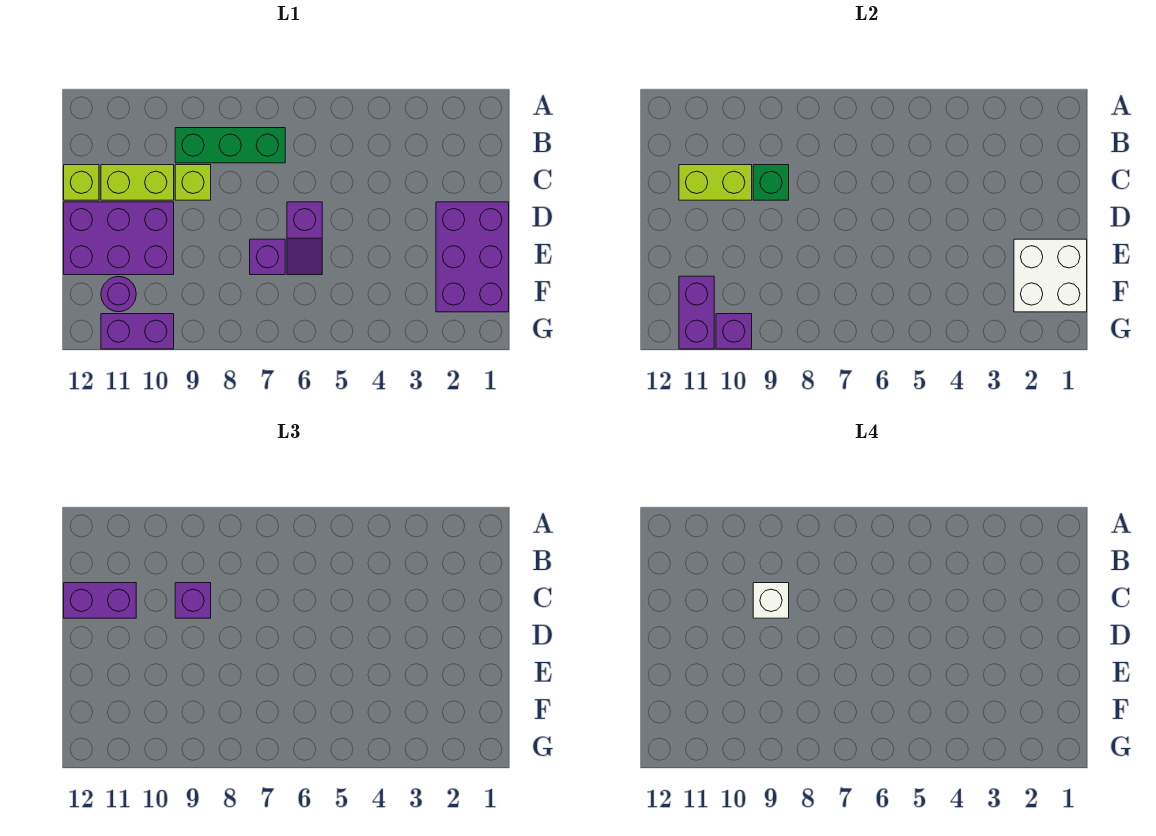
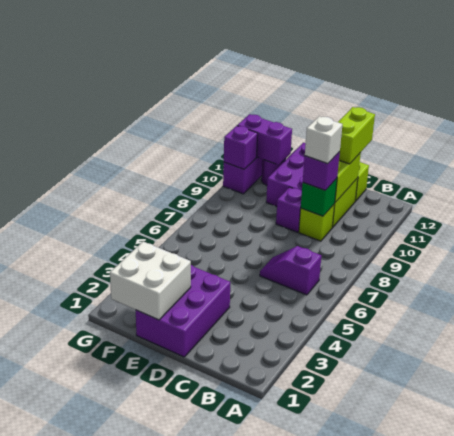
green 1x3 brick [175,128,285,163] -> none
purple 1x2 brick [64,583,136,618] -> lime 1x2 brick [338,107,375,164]
purple 2x3 brick [436,202,509,312] -> purple 2x3 brick turned to [136,265,230,357]
purple 1x2 slope [287,202,322,275] -> purple 1x2 slope moved to [260,246,321,295]
purple 1x1 brick [250,239,285,275] -> purple 1x1 brick moved to [276,187,302,232]

